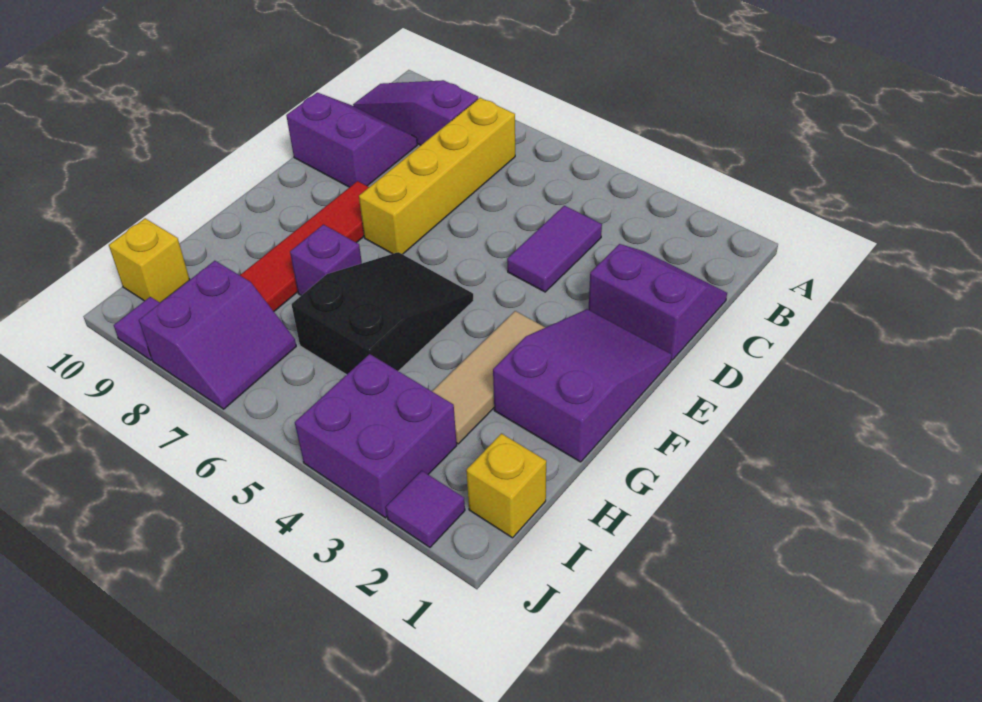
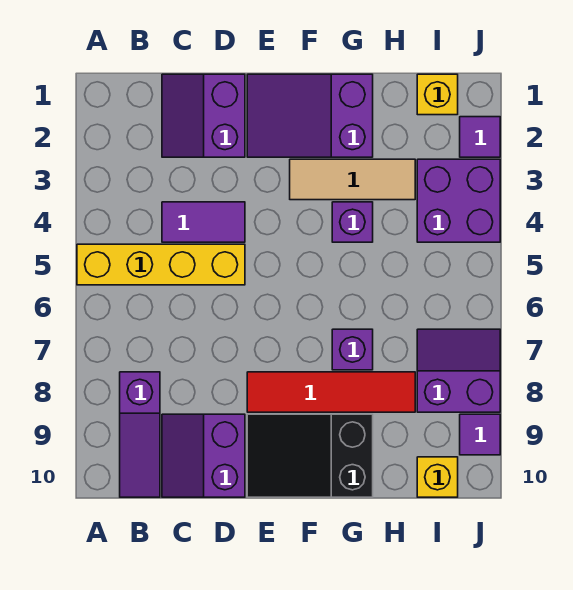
yellow 1x4 brick [359,98,515,254] -> yellow 1x4 brick moved to [77,244,245,285]
black 2x3 slope [291,252,474,375] -> black 2x3 slope moved to [247,414,373,497]
none -> purple 1x1 brick [332,202,373,242]

